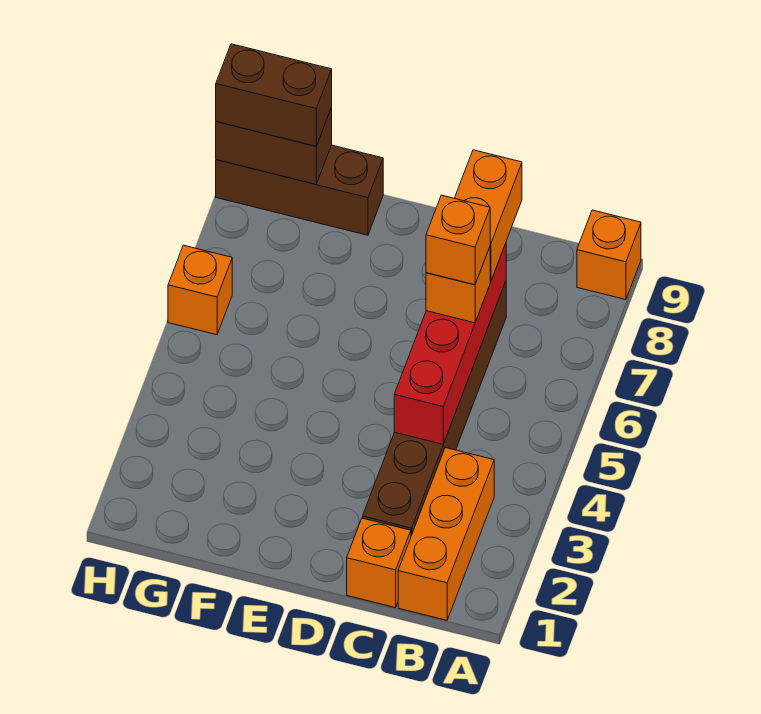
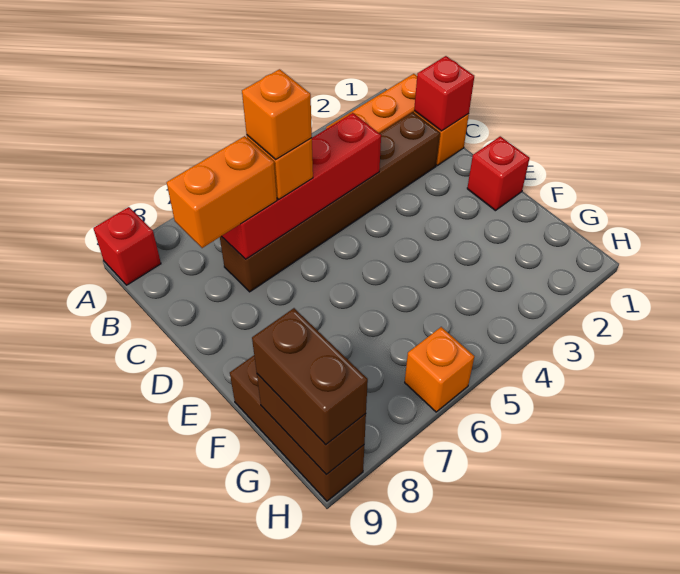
orange 1x1 brick [577,210,641,300] -> red 1x1 brick [94,207,161,285]
none -> red 1x1 brick [414,56,474,131]
none -> red 1x1 brick [467,136,530,211]

